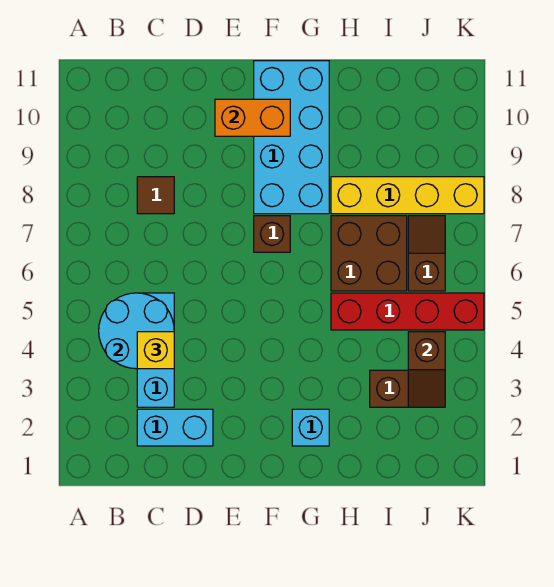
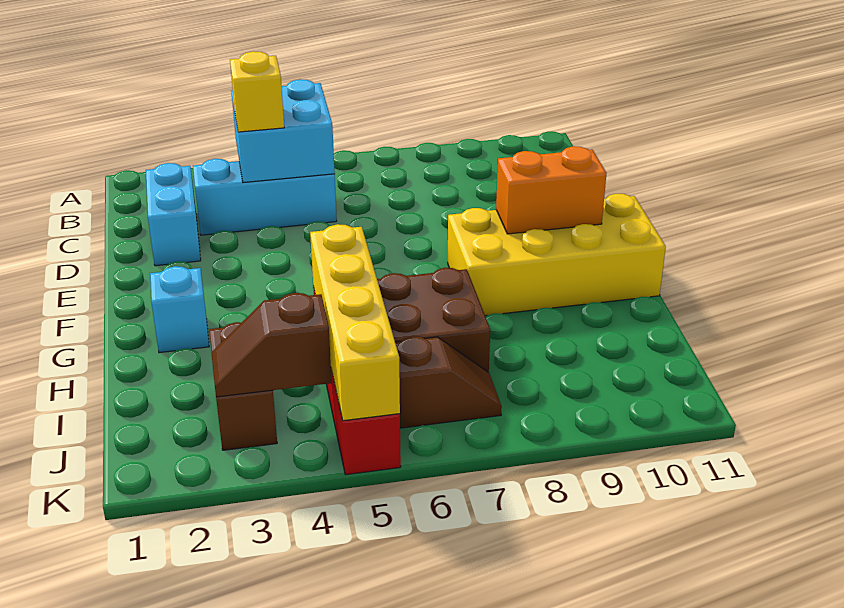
cyan 2x2 round brick [99,293,174,369] -> cyan 2x2 brick [231,79,335,183]
brown 1x1 tile [137,177,174,214] -> none
orange 1x2 brick [215,99,290,136] -> orange 1x2 brick turned to [496,146,606,234]
brown 1x1 brick [254,216,290,252] -> none
cyan 2x4 brick [254,61,329,214] -> yellow 2x4 brick [448,194,666,316]
yellow 1x4 brick [331,177,484,214] -> yellow 1x4 brick moved to [310,224,400,421]

